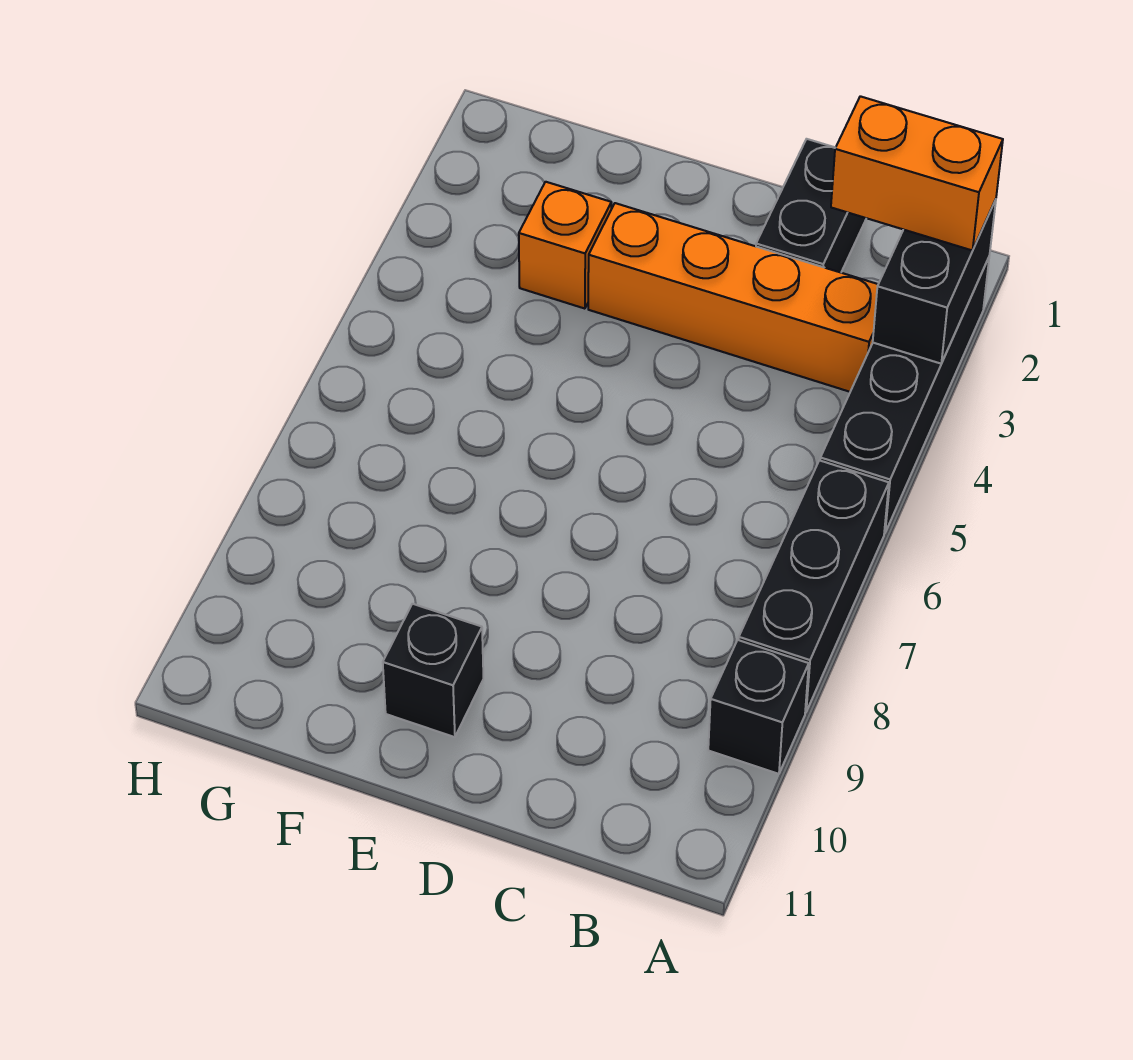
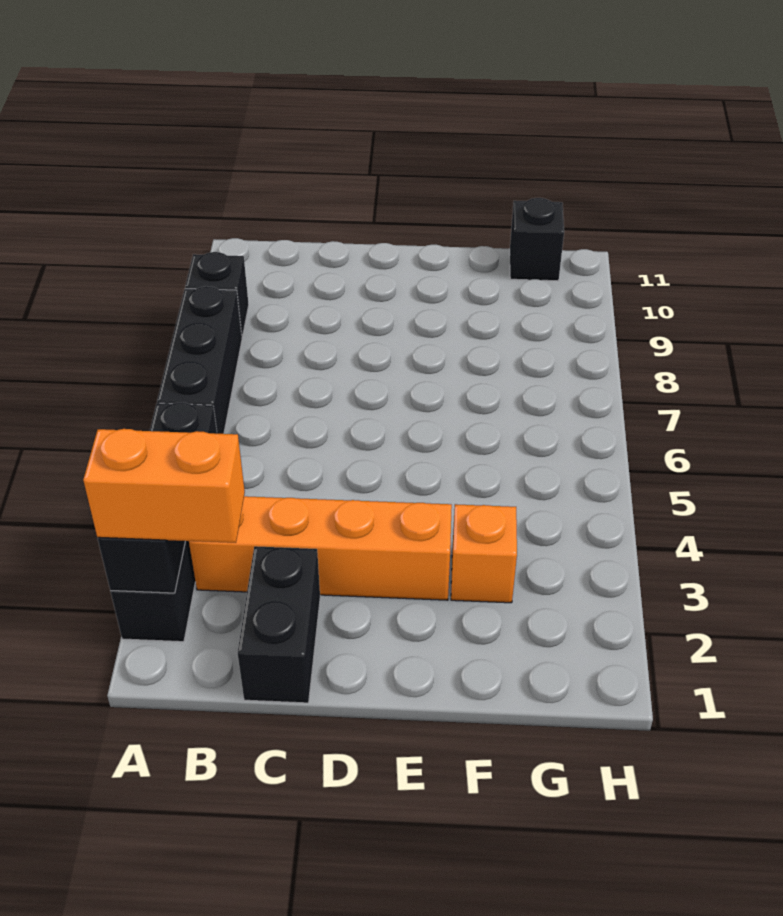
black 1x1 brick [383,604,483,737] -> black 1x1 brick moved to [510,198,564,281]

